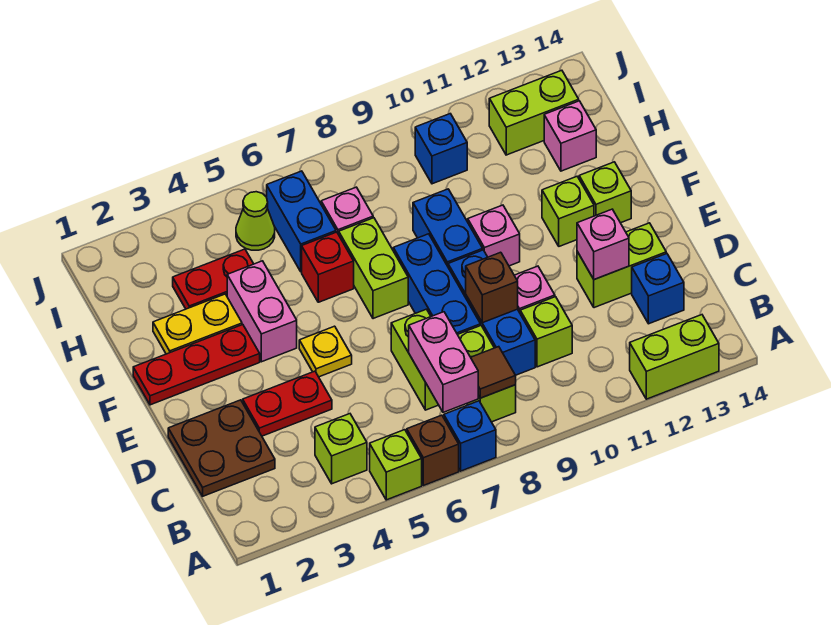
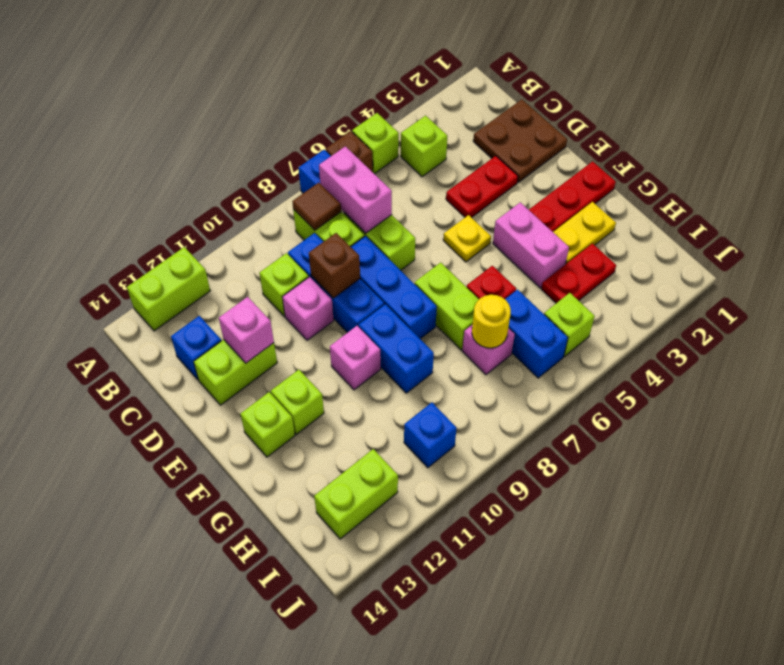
none -> yellow 1x1 round brick [472,295,511,348]
pink 1x1 brick [544,101,596,171] -> none
lime 1x1 cone [236,192,275,250] -> lime 1x1 brick [544,293,595,357]

